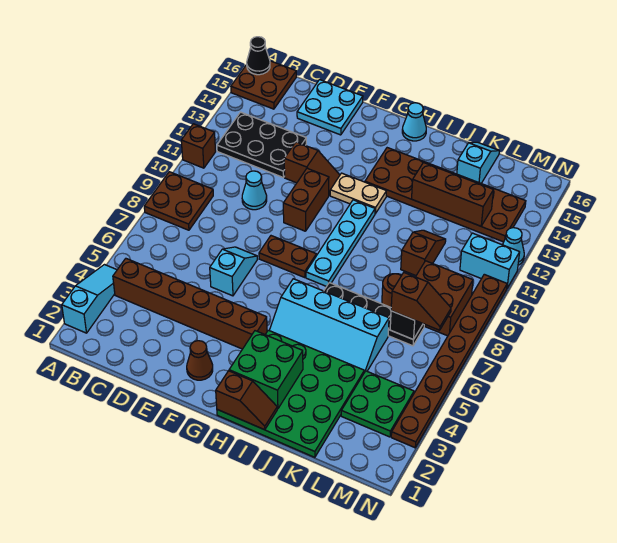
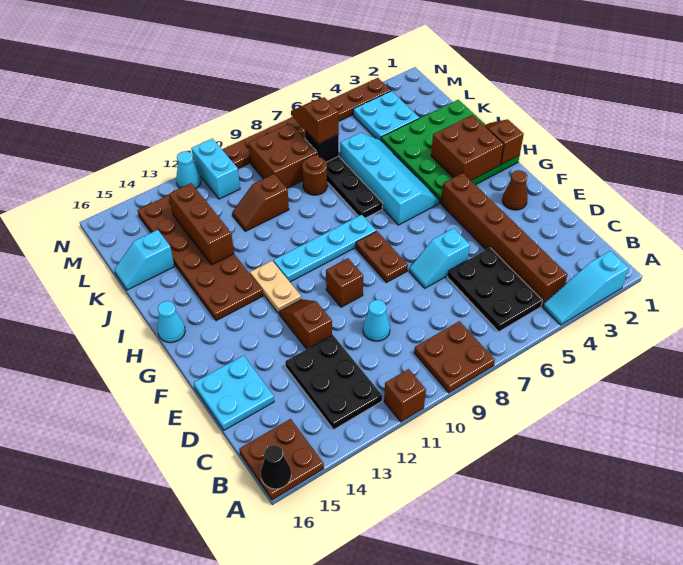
none -> black 2x3 plate [447,248,542,332]
brown 1x2 brick [283,168,329,231] -> brown 1x1 brick [326,258,363,307]
green 2x2 brick [229,331,303,409] -> brown 2x2 brick [431,115,504,181]
green 2x2 plate [341,371,414,437] -> cyan 2x2 plate [353,91,419,141]

